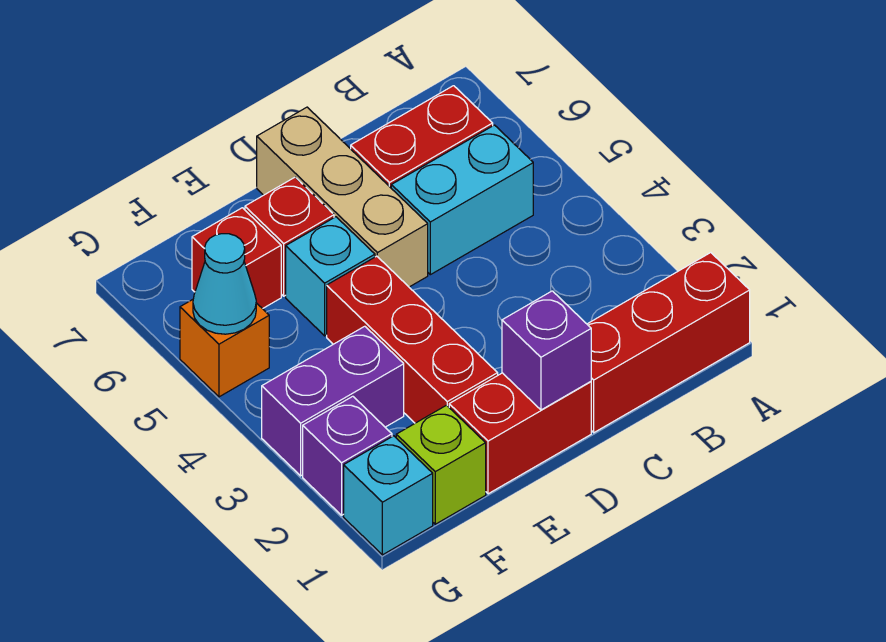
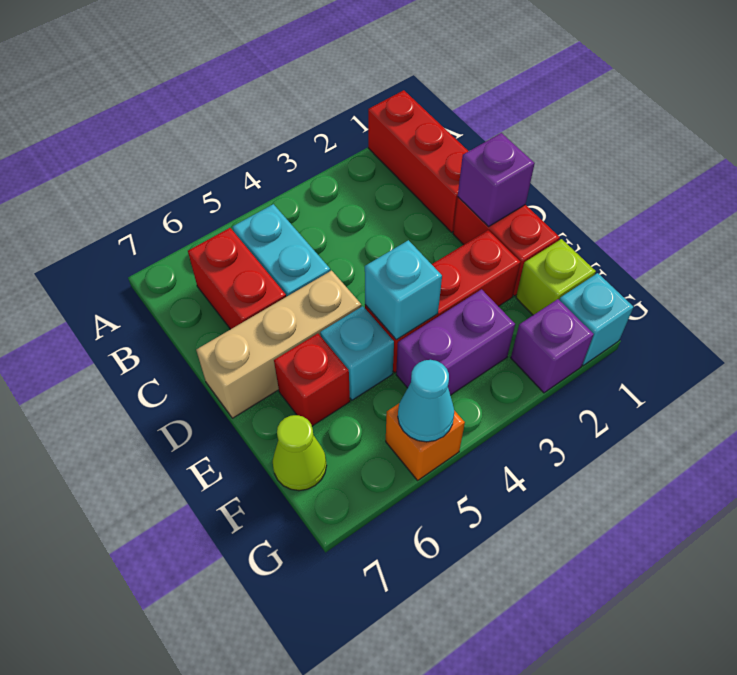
none -> cyan 1x1 brick [365,240,442,340]
purple 1x2 brick [262,326,404,476] -> purple 1x2 brick turned to [396,289,515,395]
red 1x1 brick [192,208,281,309] -> none
none -> lime 1x1 cone [273,415,327,491]

